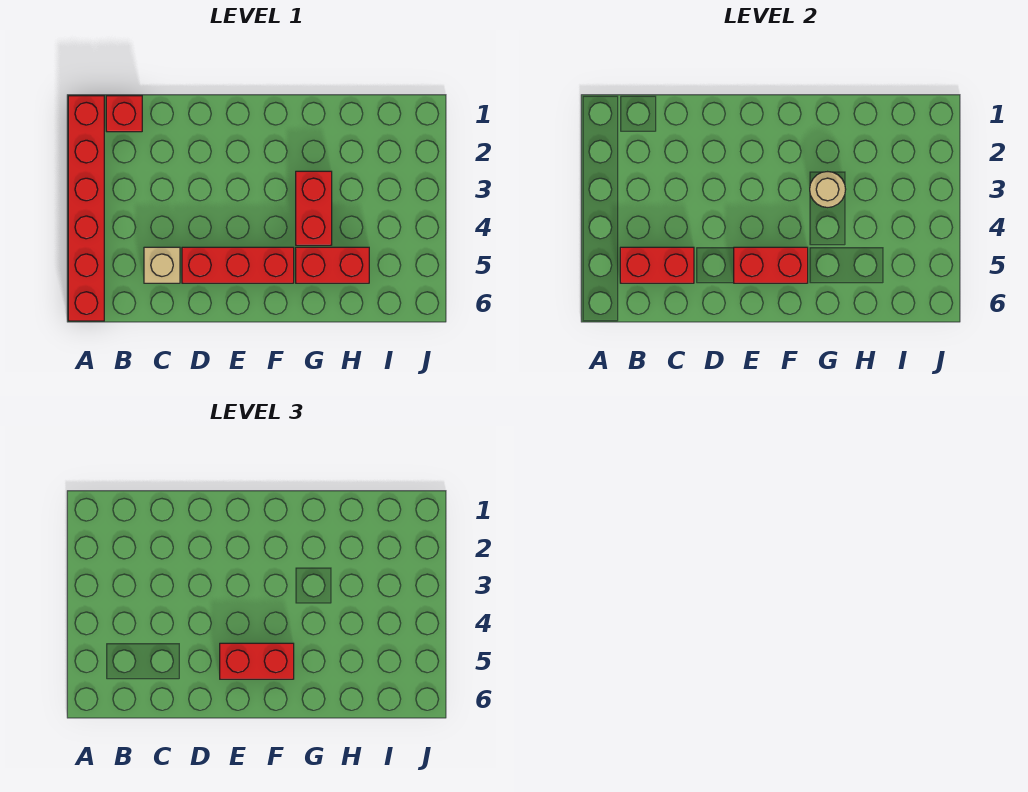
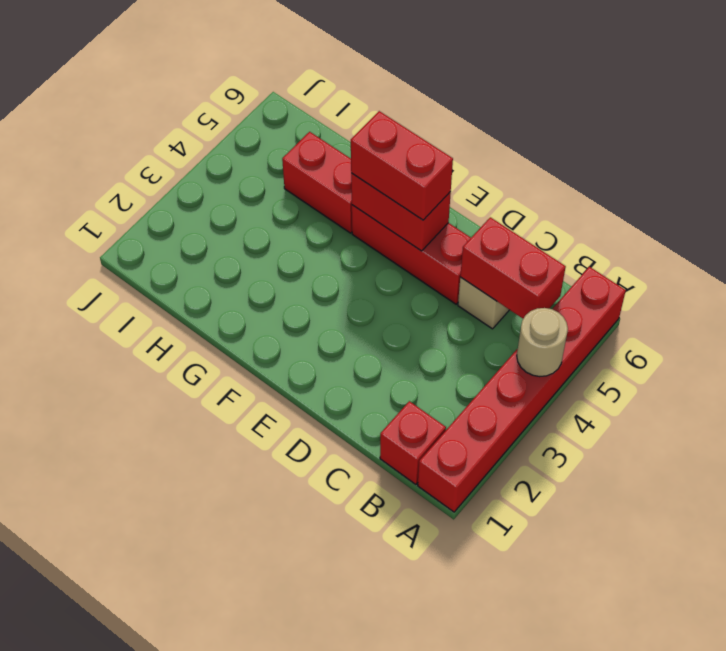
red 1x2 brick [296,171,332,245] -> none
tan 1x1 round brick [810,172,846,207] -> tan 1x1 round brick moved to [517,308,568,377]

